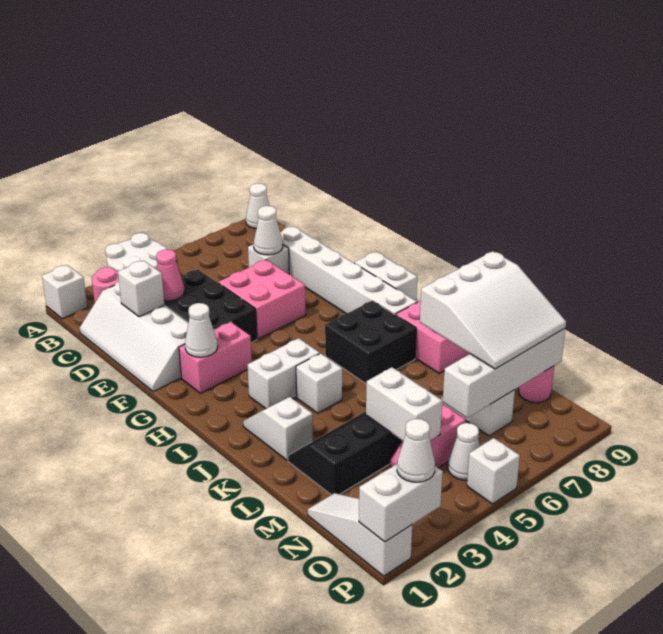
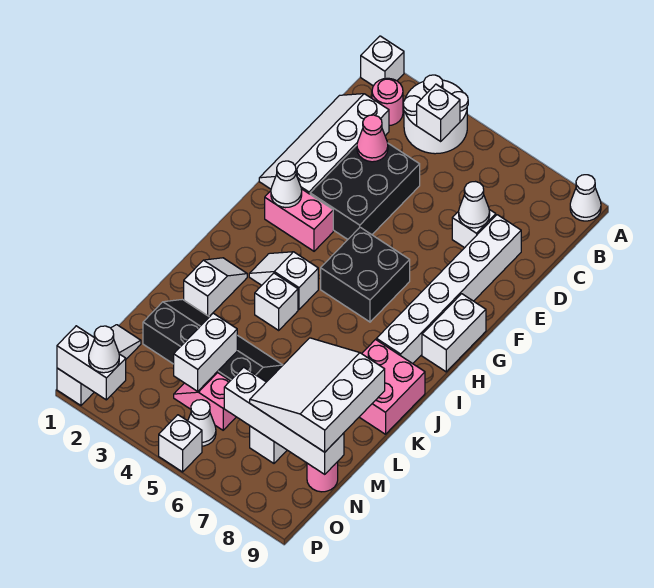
white 1x1 brick [118,260,164,317] -> white 1x1 brick moved to [417,84,460,141]
pink 2x2 brick [218,260,305,339] -> none
white 1x2 brick [248,338,320,409] -> white 1x2 slope [249,252,318,310]
black 2x2 brick [325,301,416,384] -> black 2x2 brick moved to [321,227,410,322]
white 3x3 slope [420,251,566,369] -> white 3x3 slope turned to [250,338,385,452]

